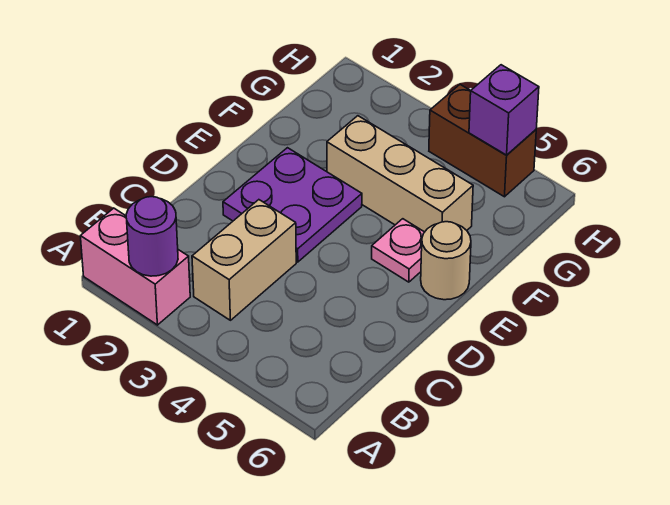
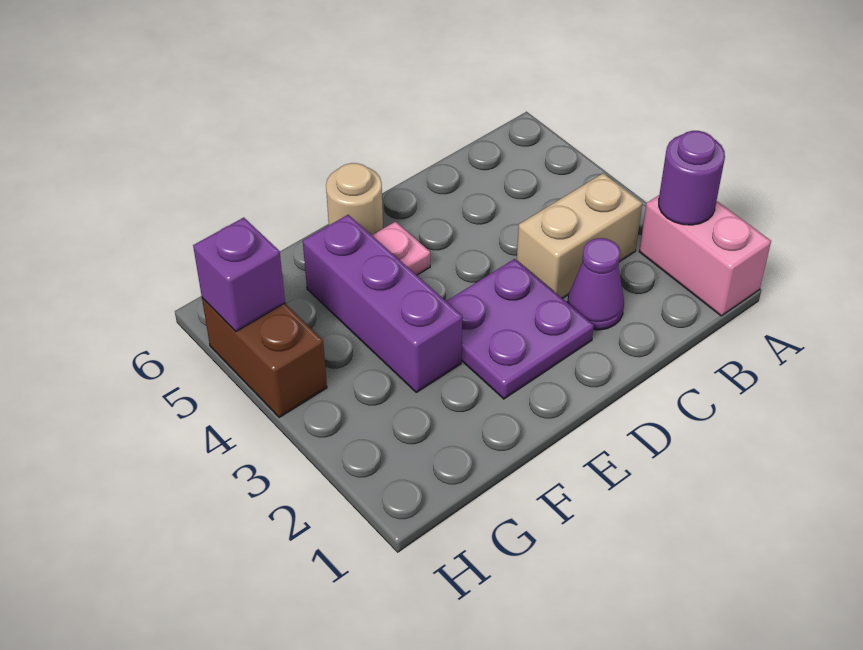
none -> purple 1x1 cone [567,238,624,330]
tan 1x3 brick [327,116,473,232] -> purple 1x3 brick [303,215,462,392]

